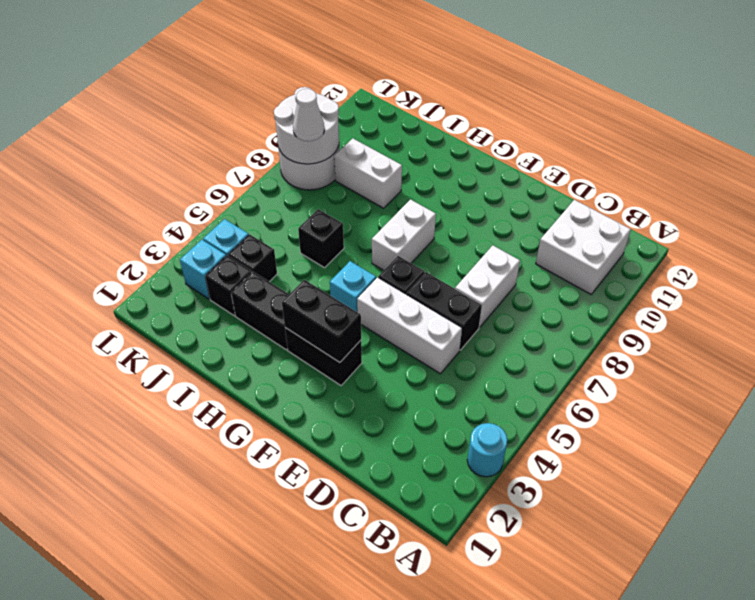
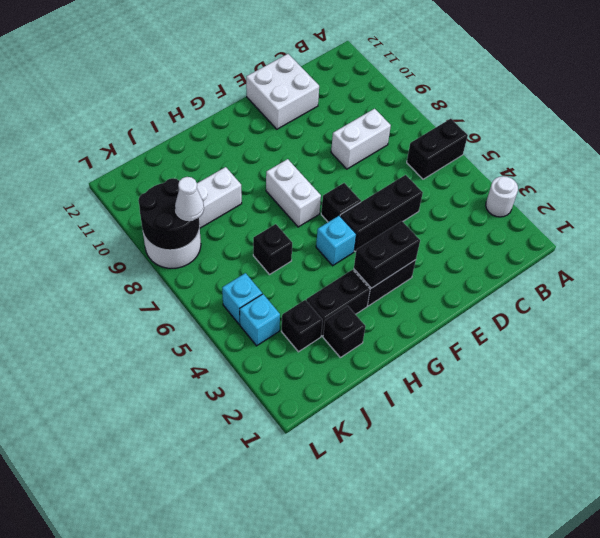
cyan 1x1 round brick [467,423,507,477] -> white 1x1 round brick [486,176,518,217]
white 2x2 brick [536,200,631,294] -> white 2x2 brick moved to [246,54,319,129]
white 1x3 brick [357,278,462,374] -> black 1x3 brick [340,175,423,251]
black 1x2 brick [406,272,482,350] -> black 1x2 brick moved to [407,119,468,179]
white 1x2 brick [455,246,520,327] -> white 1x2 brick turned to [331,109,391,169]
black 1x1 brick [228,235,277,282] -> black 1x1 brick moved to [323,306,366,358]
cyan 1x1 brick [180,240,226,299] -> cyan 1x1 brick moved to [222,273,262,324]
white 2x2 round brick [274,87,339,164] -> black 2x2 round brick [138,178,200,250]

